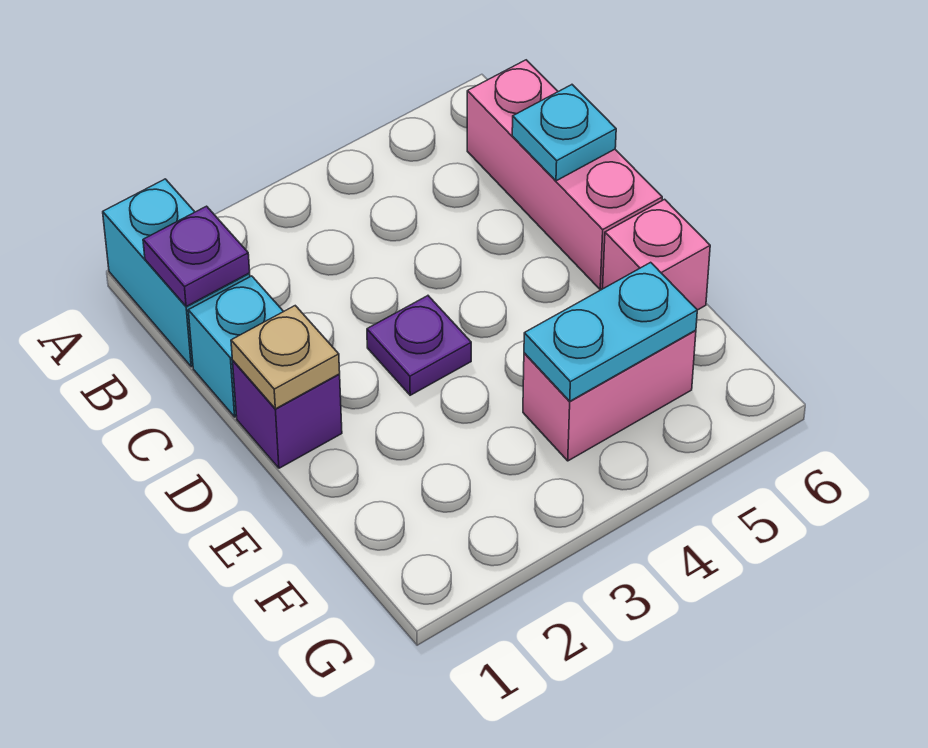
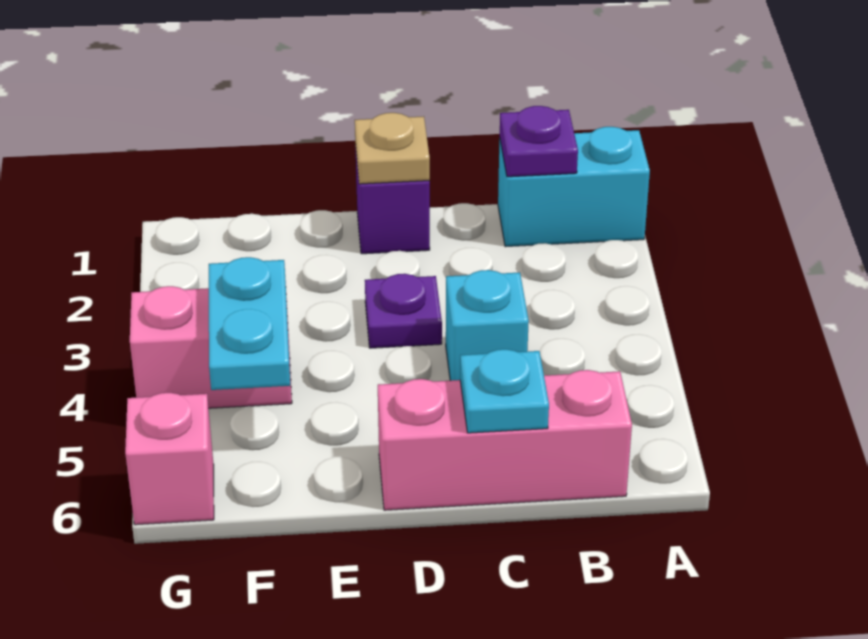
cyan 1x1 brick [188,276,284,417] -> cyan 1x1 brick moved to [446,270,529,381]
pink 1x1 brick [603,199,710,310] -> pink 1x1 brick moved to [125,393,214,525]
pink 1x2 brick [523,330,696,461] -> pink 1x2 brick turned to [130,286,292,408]

